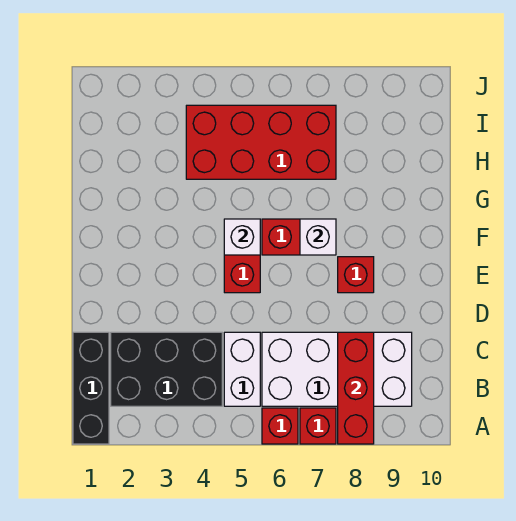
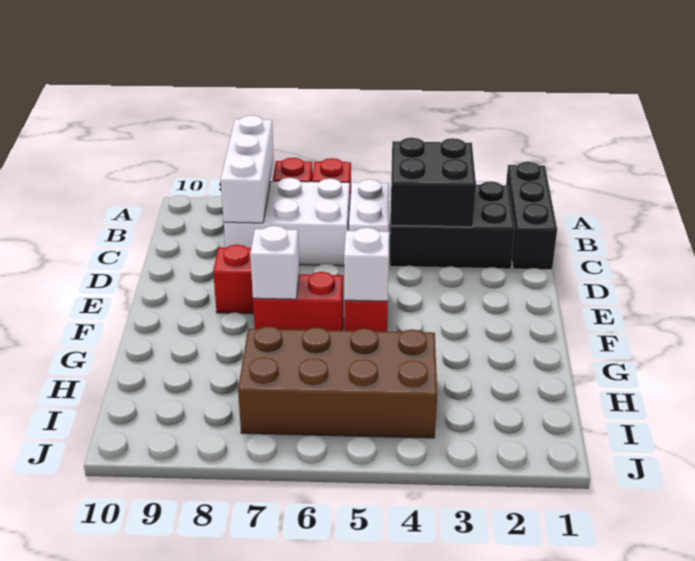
red 1x3 brick [338,332,374,444] -> white 1x3 brick [221,115,274,223]
none -> black 2x2 brick [391,138,476,227]
white 2x4 brick [262,332,412,406] -> white 2x3 brick [224,178,350,266]
red 2x4 brick [186,105,336,179] -> brown 2x4 brick [238,326,437,438]

